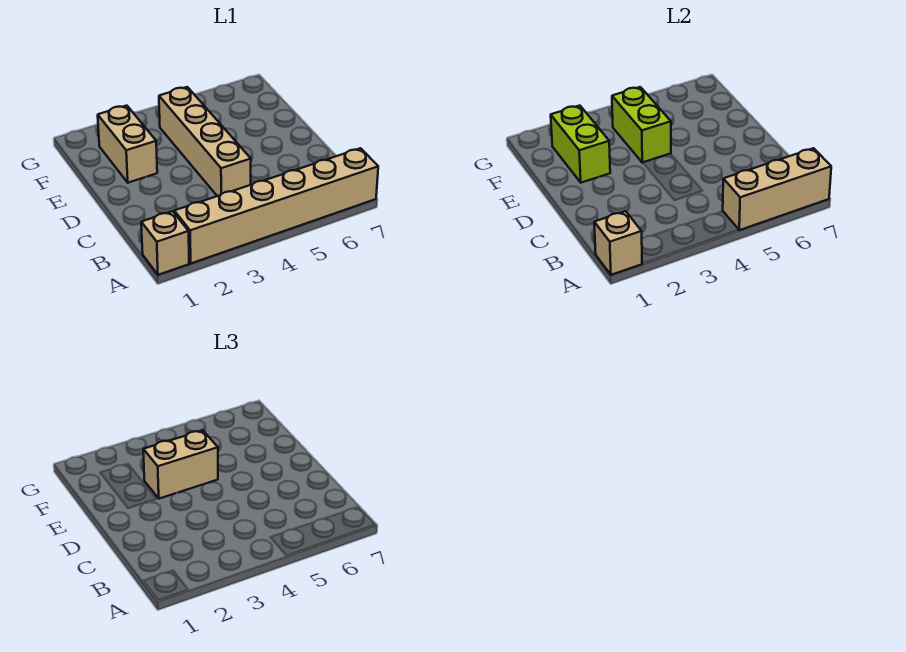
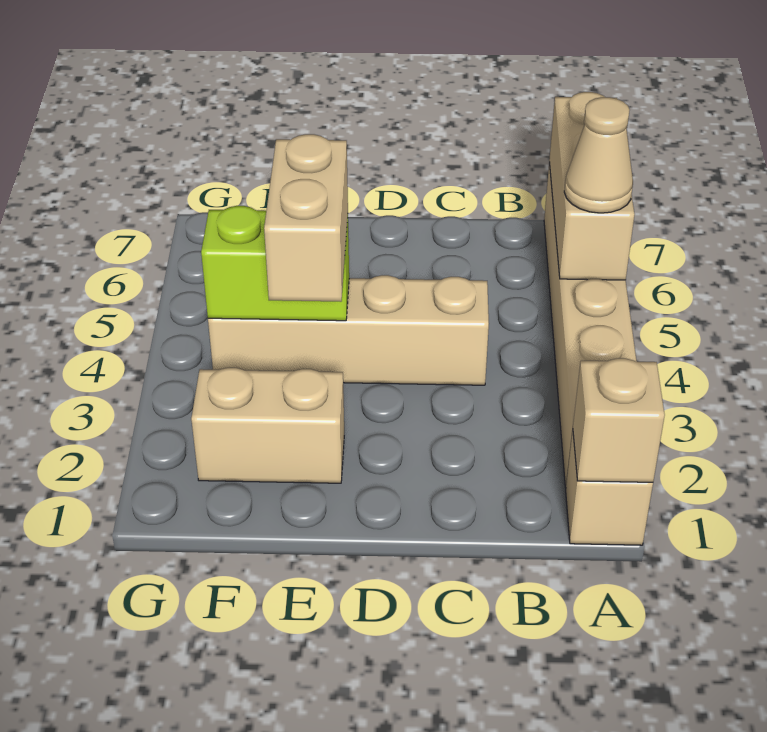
none -> tan 1x1 cone [564,97,633,213]
lime 1x2 brick [551,106,610,183] -> none

